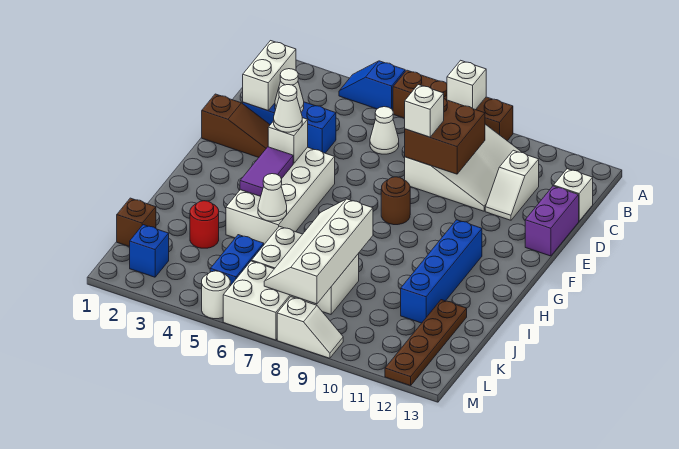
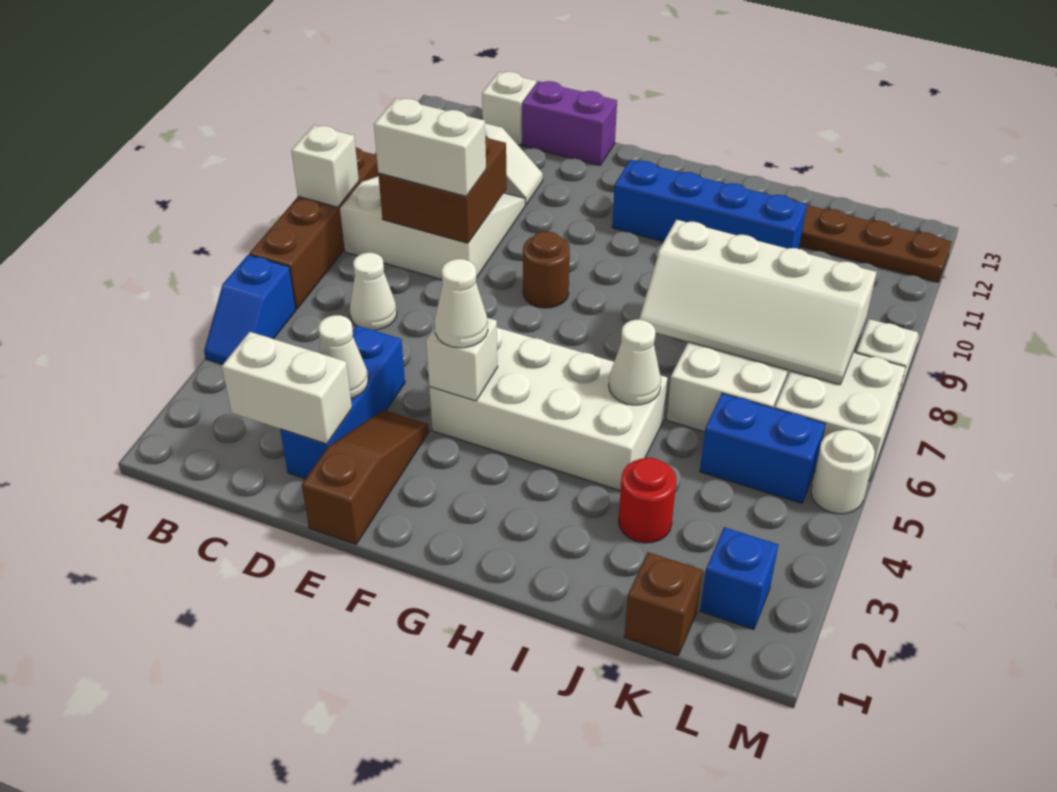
white 1x1 brick [405,85,444,137] -> white 1x2 brick [374,98,486,196]
purple 1x2 tile [240,147,293,196] -> none

